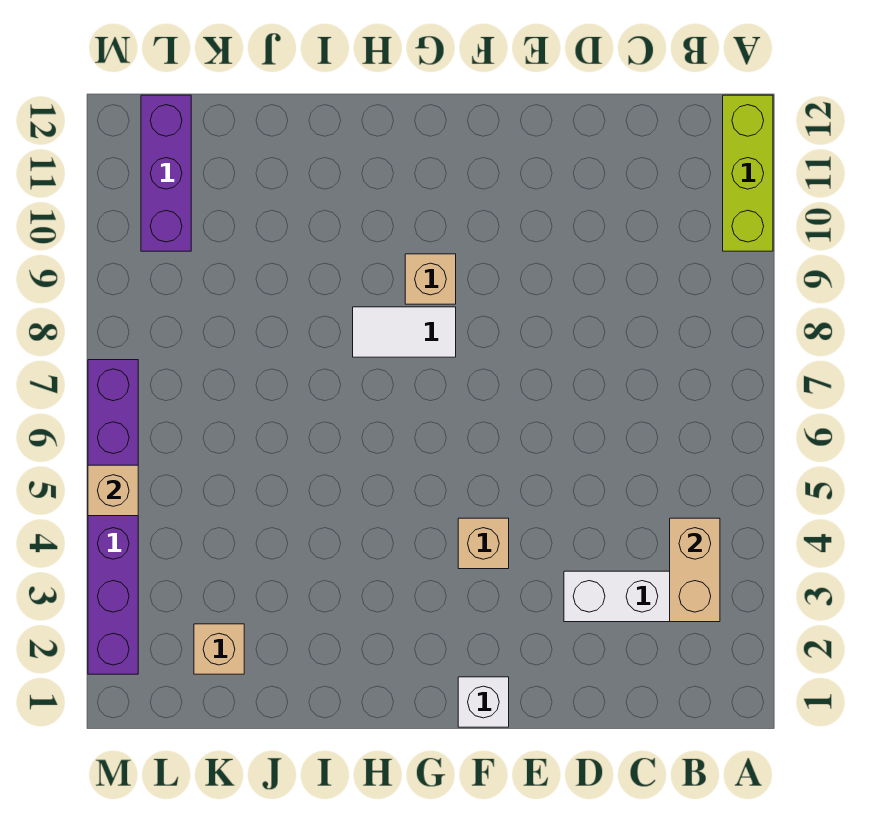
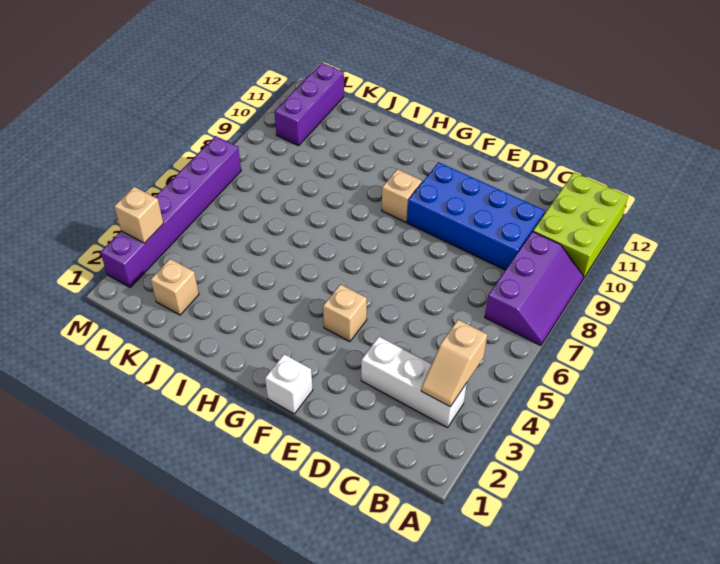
none -> purple 2x3 slope [485,232,584,346]
lime 1x3 brick [723,95,773,251] -> lime 2x3 brick [533,173,628,279]
tan 1x2 brick [670,518,720,622] -> tan 1x2 slope [421,320,487,407]
none -> blue 2x4 brick [407,162,545,270]
white 1x2 tile [353,307,456,357] -> none
tan 1x1 brick [88,465,138,516] -> tan 1x1 brick moved to [114,187,164,243]

